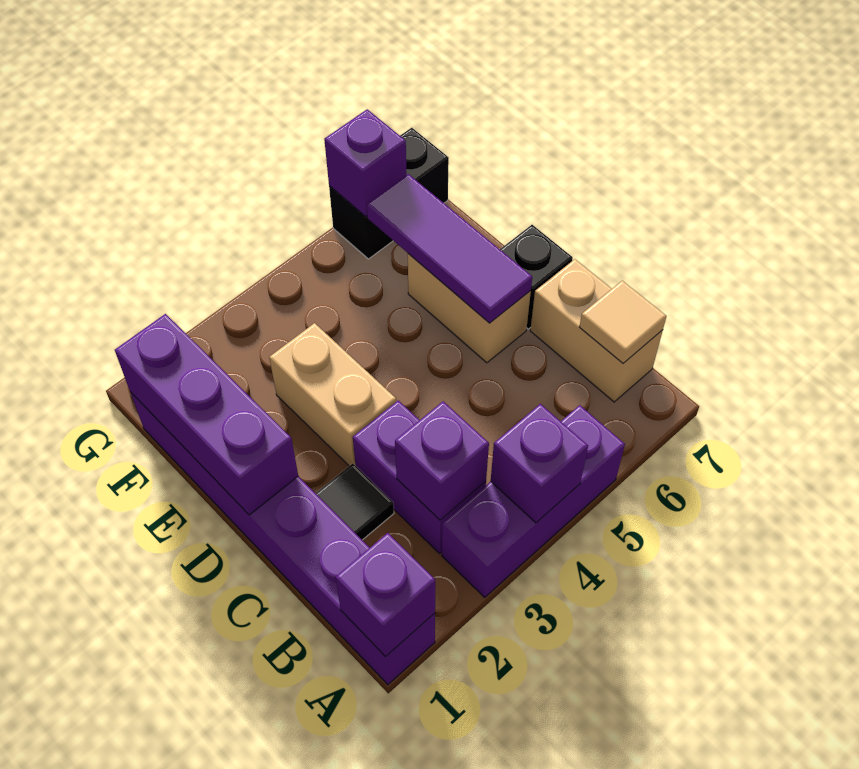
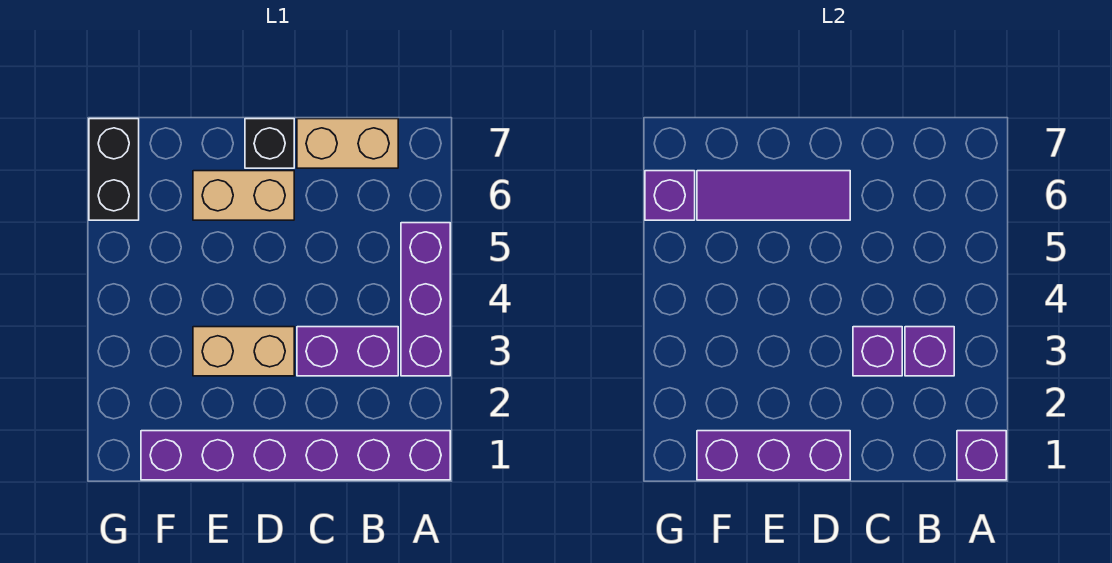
purple 1x1 brick [491,404,588,523] -> purple 1x1 brick moved to [853,327,902,376]
tan 1x1 tile [580,280,667,363] -> none
black 1x1 tile [316,463,394,540] -> none

